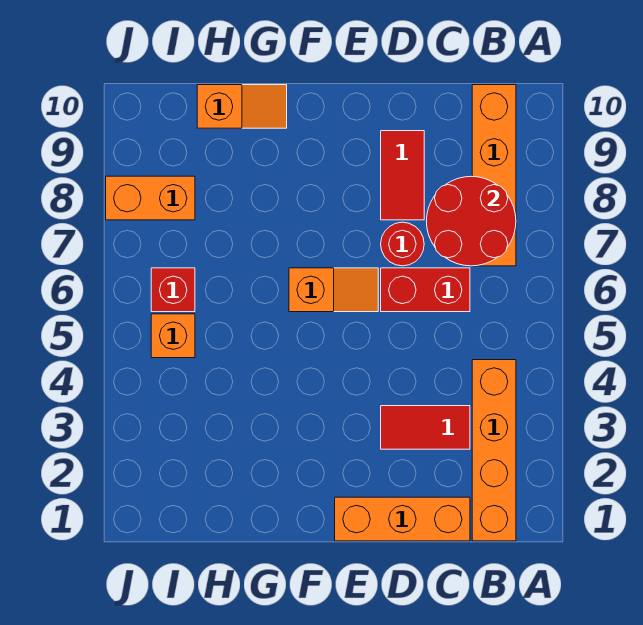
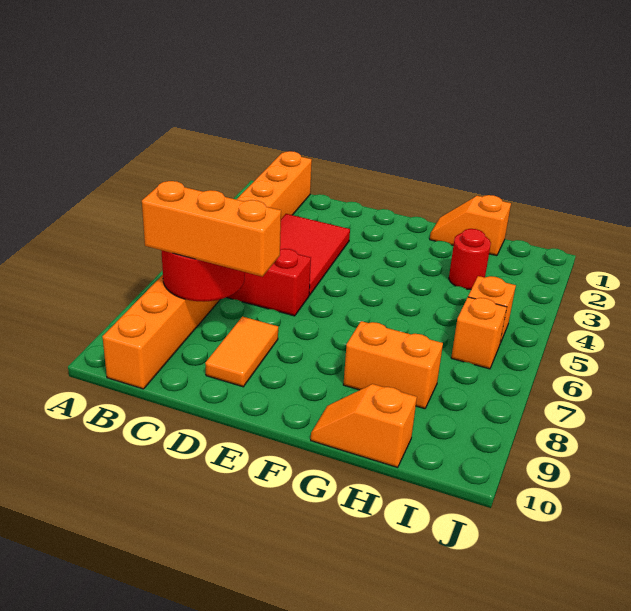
orange 1x3 brick [335,497,470,541] -> orange 1x3 brick moved to [142,181,281,277]
red 1x2 tile [381,406,470,449] -> red 2x3 tile [280,214,350,295]
red 1x1 round brick [381,222,424,266] -> red 1x1 round brick moved to [449,229,491,289]
red 1x2 tile [381,131,424,220] -> orange 1x2 tile [205,316,278,387]
orange 1x2 slope [289,268,378,312] -> orange 1x2 slope moved to [430,195,511,256]
red 1x1 brick [151,268,195,312] -> orange 1x1 brick [451,297,507,369]
orange 1x2 brick [106,176,195,220] -> orange 1x2 brick moved to [343,321,443,409]

